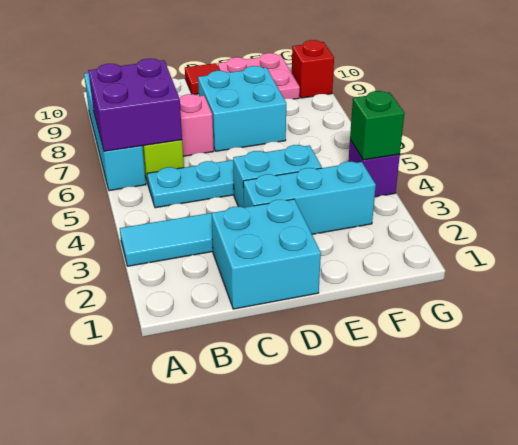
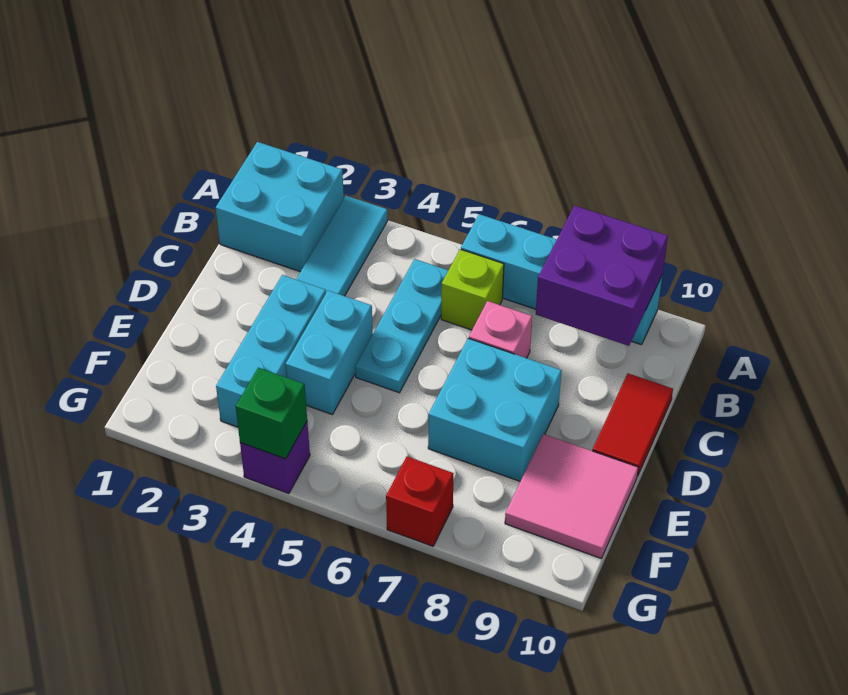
purple 2x2 brick [88,59,182,151] -> purple 2x2 brick moved to [536,206,668,346]
cyan 2x2 brick [211,199,321,309] -> cyan 2x2 brick moved to [216,142,344,272]
red 1x1 tile [185,63,220,94] -> red 1x2 tile [592,374,673,476]
pink 2x2 plate [218,53,300,99] -> pink 2x2 tile [505,434,638,558]
red 1x1 brick [292,40,334,98] -> red 1x1 brick moved to [386,457,453,546]

